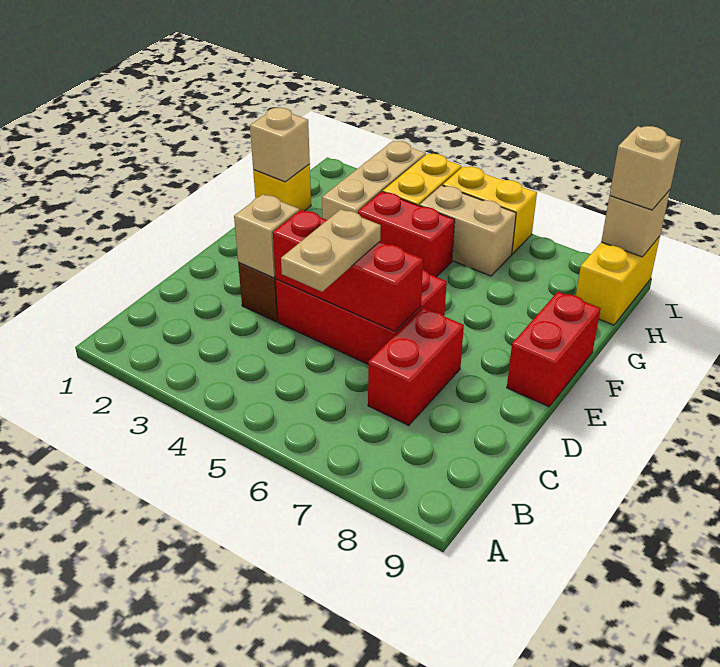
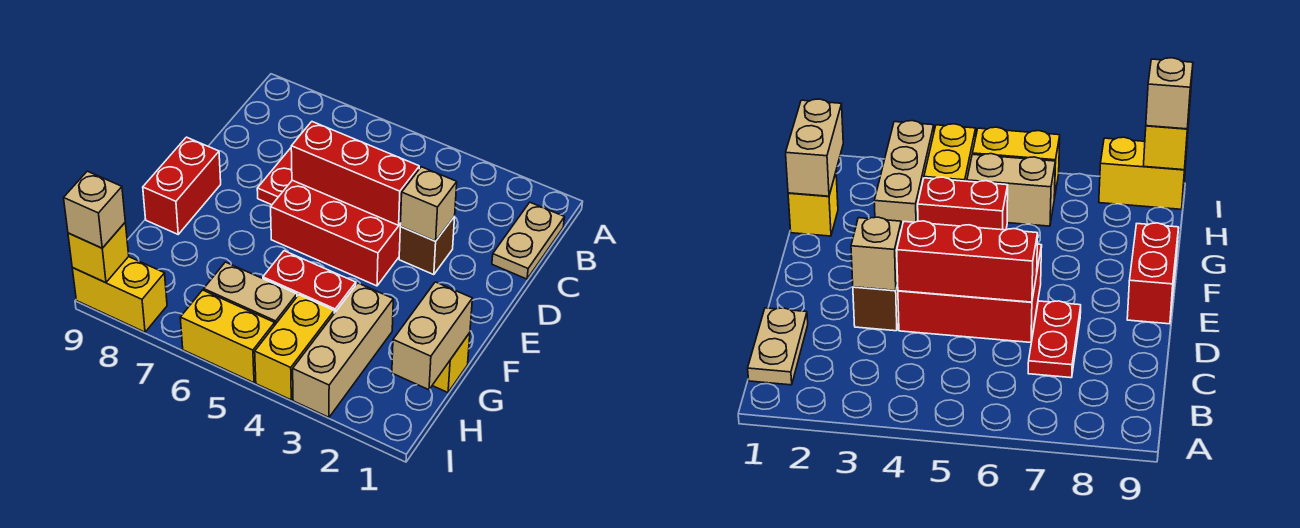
tan 1x2 plate [281,209,381,292] -> tan 1x2 plate moved to [492,202,564,279]
red 1x2 brick [368,308,464,425] -> red 1x2 plate [257,148,292,205]
tan 1x1 brick [250,108,310,182] -> tan 1x2 brick [392,282,472,390]
yellow 1x2 brick [576,236,660,325] -> yellow 1x2 brick turned to [72,257,167,332]
tan 1x1 brick [601,190,670,257] -> yellow 1x1 brick [68,223,129,283]

